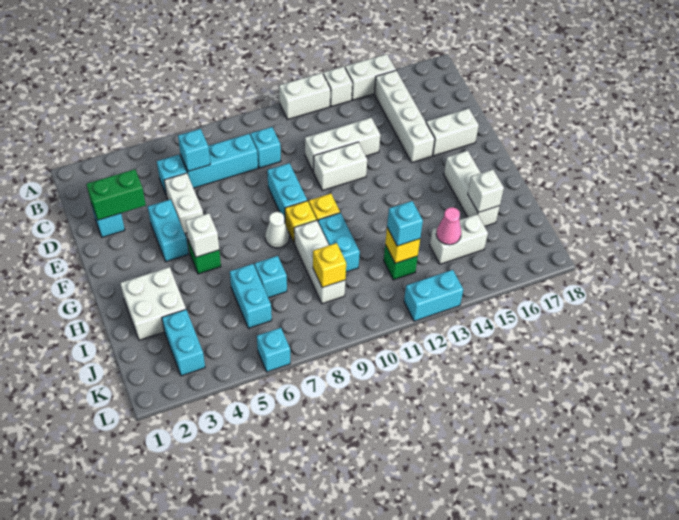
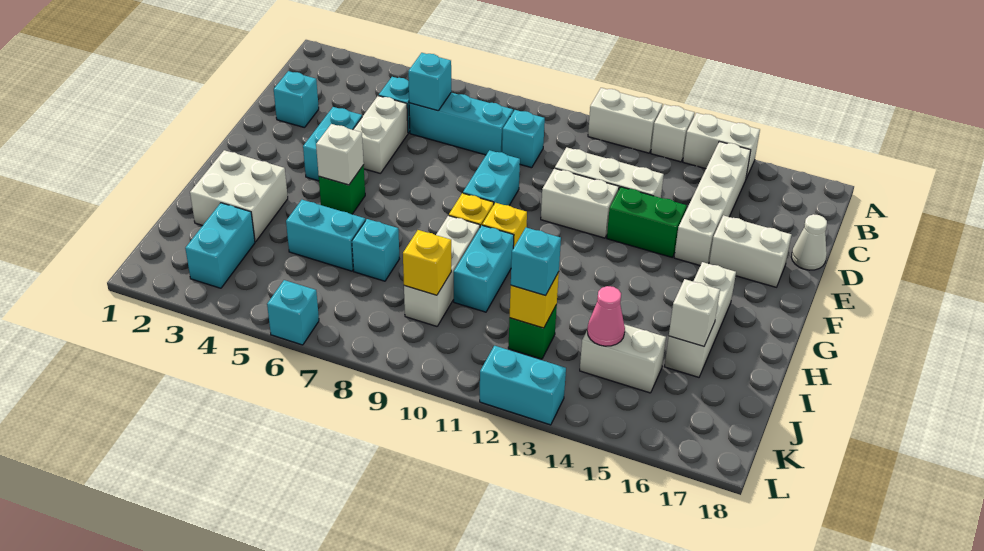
green 1x2 brick [86,169,146,220] -> green 1x2 brick moved to [607,187,687,257]
white 1x1 cone [265,212,289,248] -> white 1x1 cone moved to [791,214,827,270]
cyan 1x2 brick [230,264,272,328] -> cyan 1x2 brick turned to [286,200,365,271]

